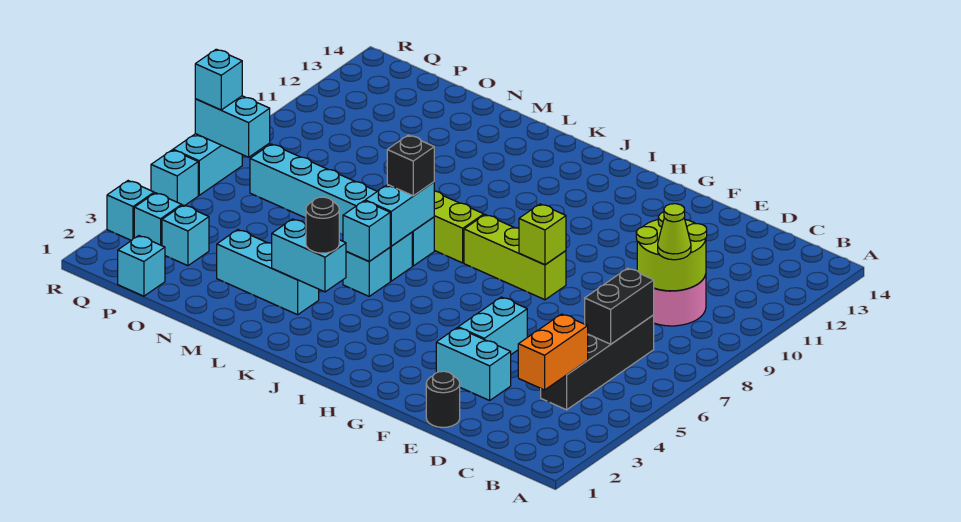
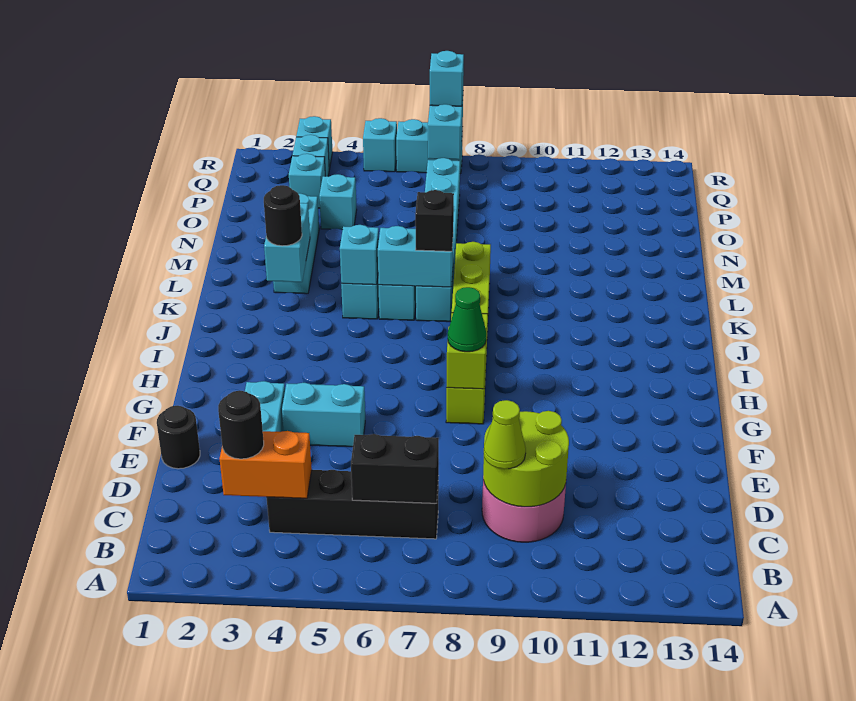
none -> black 1x1 round brick [218,391,264,459]
none -> green 1x1 cone [448,287,487,352]
cyan 1x1 brick [118,236,165,296] -> cyan 1x1 brick moved to [319,174,357,230]

